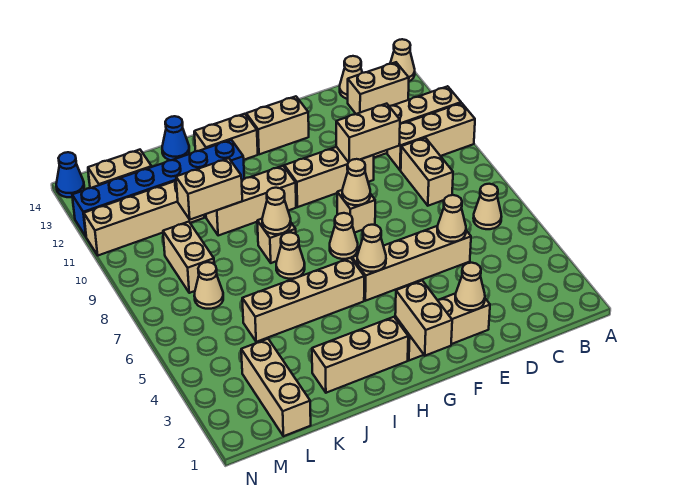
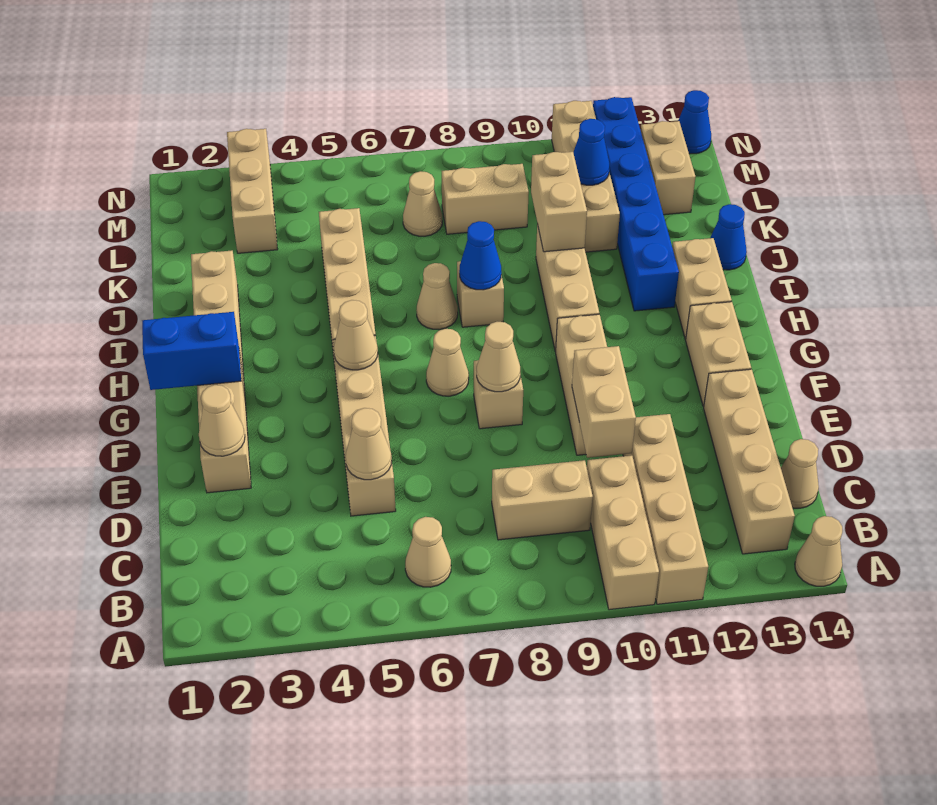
tan 1x2 brick [348,62,409,114] -> tan 1x4 brick [704,369,795,554]
tan 1x2 brick [395,281,452,356] -> blue 1x2 brick [142,312,241,390]
tan 1x1 cone [262,188,291,234] -> blue 1x1 cone [459,221,501,290]
tan 1x3 brick [241,339,311,436] -> tan 1x3 brick turned to [227,129,278,253]
none -> blue 1x1 cone [573,119,610,185]

